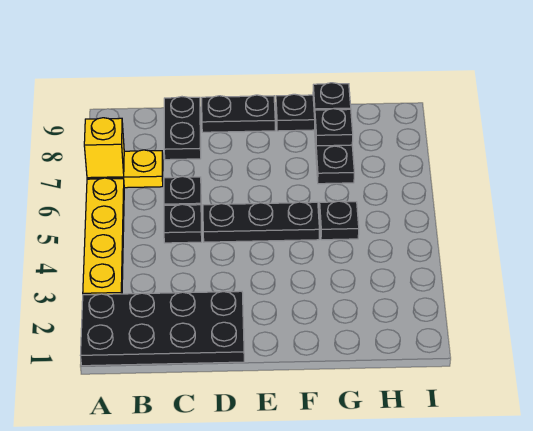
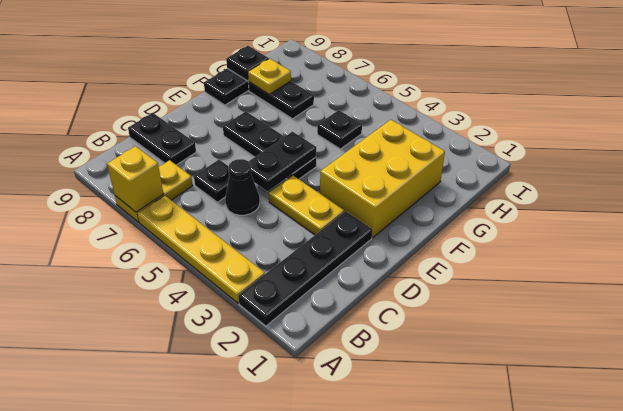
black 2x4 plate [81,291,244,366] -> black 1x4 plate [238,211,372,326]
black 1x1 plate [164,204,202,243] -> black 1x1 cone [225,159,260,215]
none -> yellow 1x2 plate [269,176,344,235]
black 1x3 plate [203,202,319,242] -> black 1x3 plate turned to [223,112,316,179]
black 1x2 plate [202,95,275,132] -> black 1x2 plate moved to [248,132,316,191]
none -> yellow 2x3 brick [320,120,445,238]
black 1x1 plate [315,109,353,146] -> yellow 1x1 plate [248,59,291,94]

